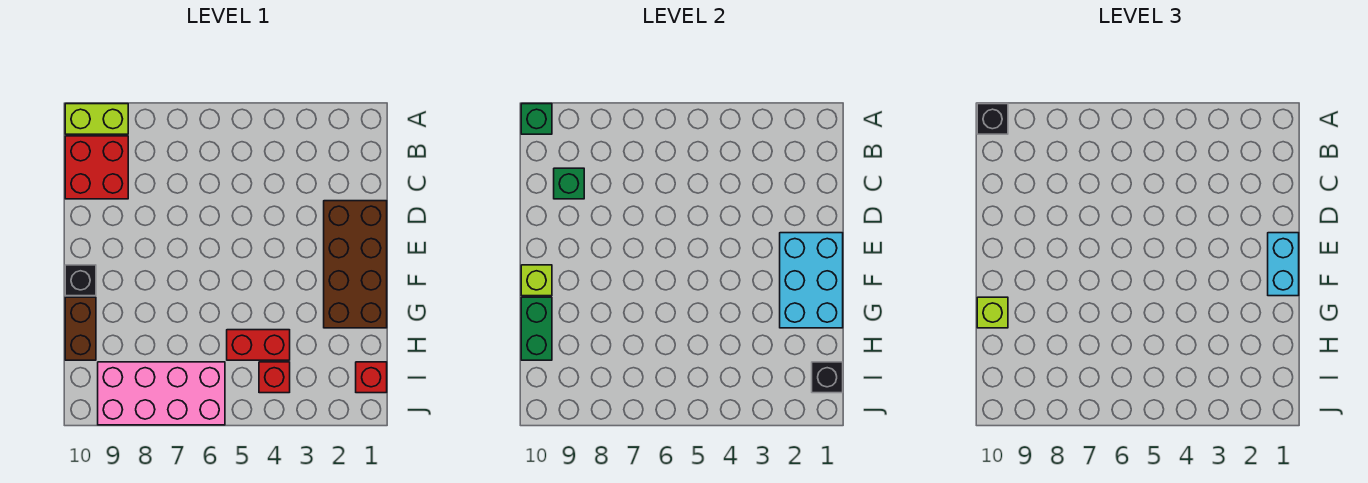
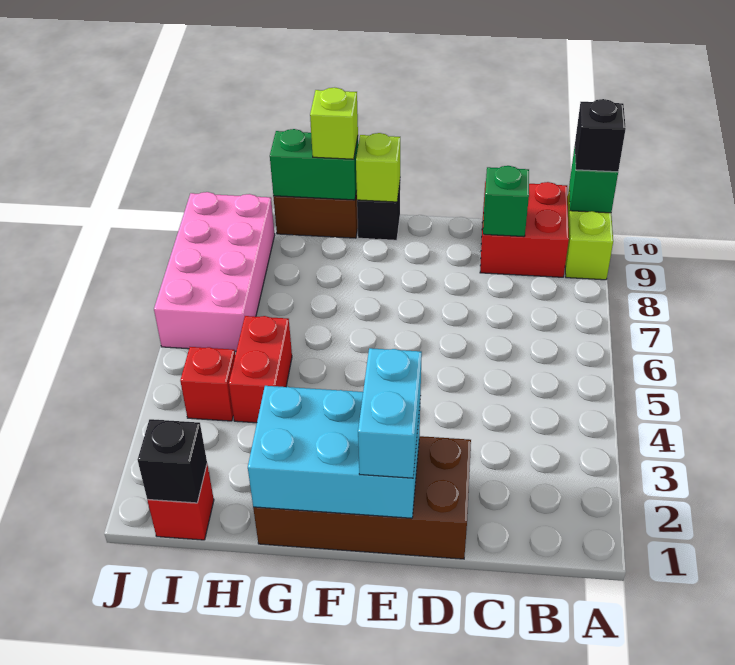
cyan 1x2 brick [1268,233,1299,296] -> cyan 1x2 brick turned to [358,348,422,478]

